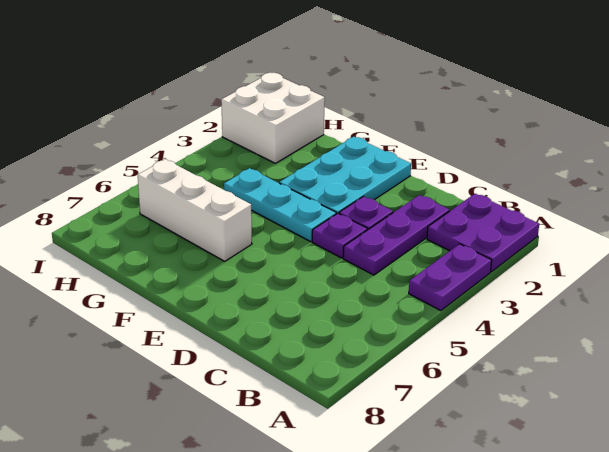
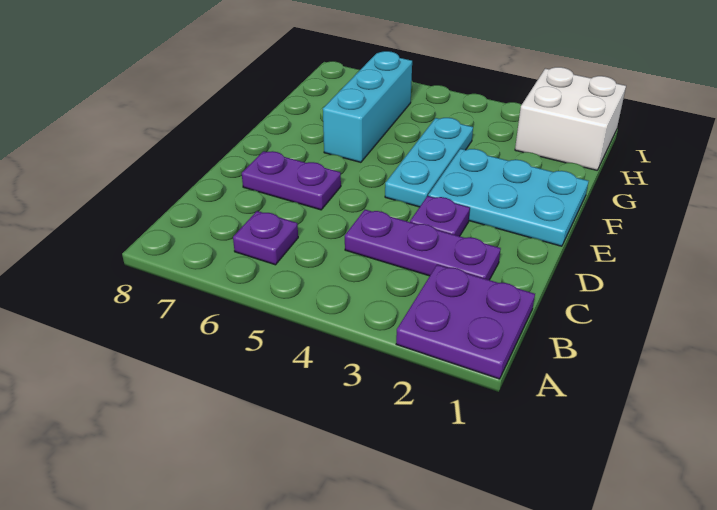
purple 1x2 plate [409,244,492,311] -> purple 1x2 plate moved to [242,151,341,210]
purple 1x1 plate [312,213,367,258] -> purple 1x1 plate moved to [233,211,298,265]
white 1x3 brick [138,159,252,261] -> cyan 1x3 brick [323,51,412,162]

